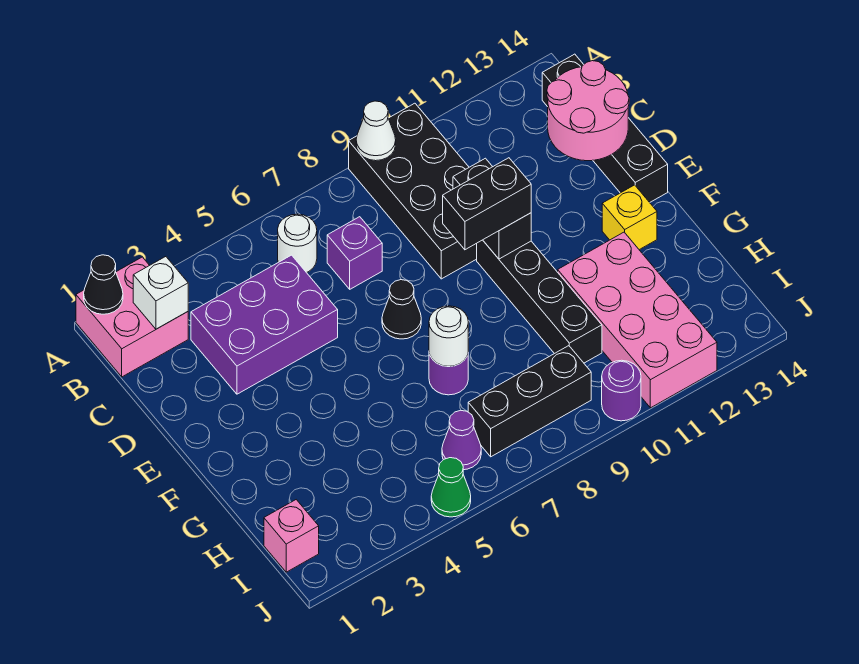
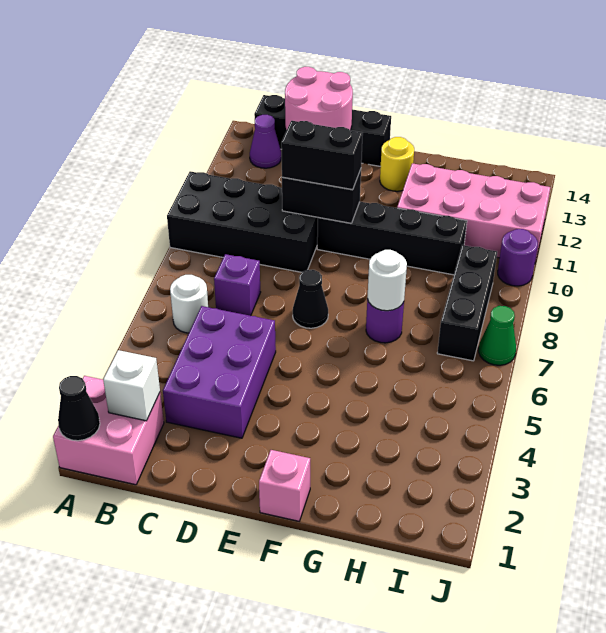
white 1x1 cone [356,101,396,161] -> none
black 1x2 brick [443,158,531,250] -> black 1x2 brick turned to [281,121,363,190]
yellow 1x1 brick [602,185,657,250] -> yellow 1x1 round brick [380,137,414,191]
pink 1x1 brick [264,500,319,572] -> pink 1x1 brick moved to [259,450,310,521]
purple 1x1 cone [442,410,481,470] -> purple 1x1 cone moved to [250,115,281,168]
green 1x1 cone [431,458,471,517] -> green 1x1 cone moved to [479,306,516,365]

